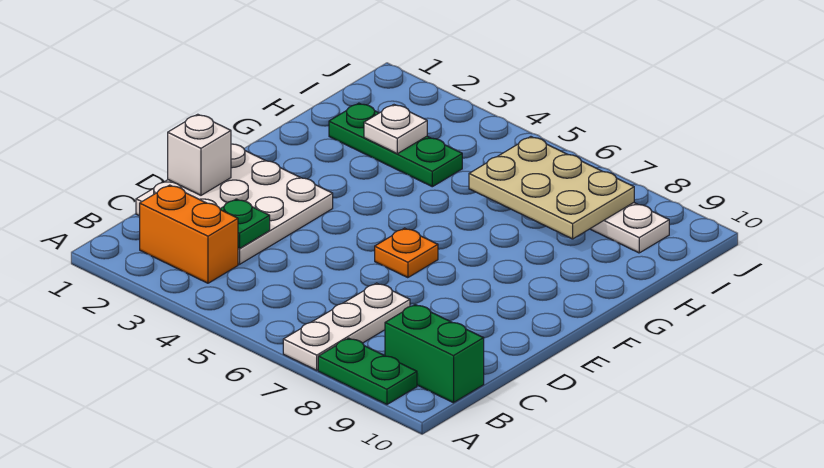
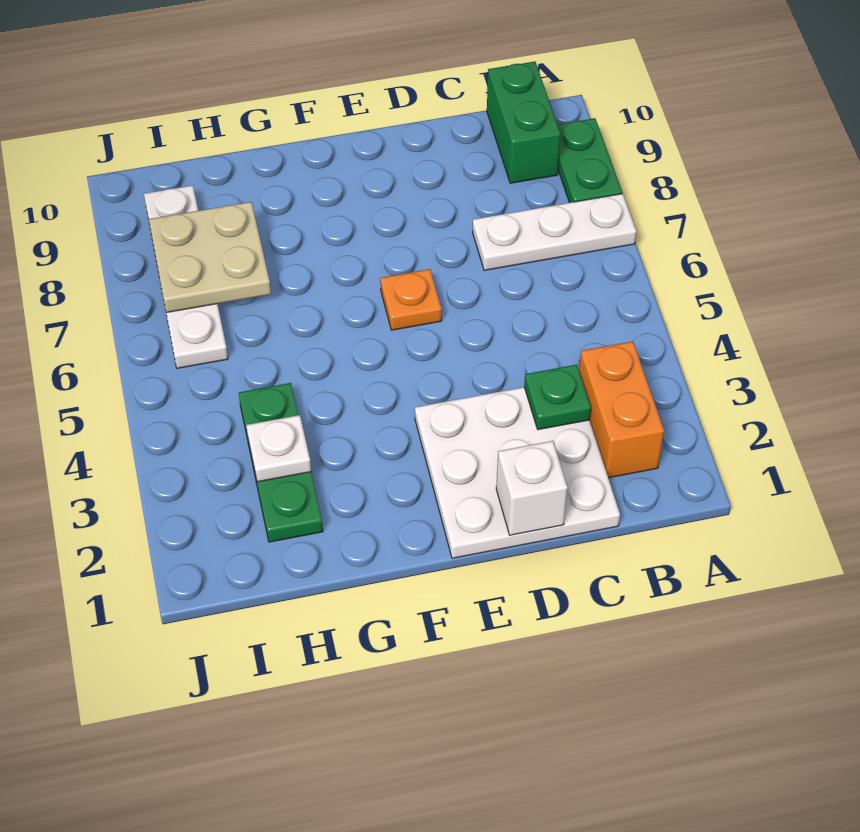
tan 2x3 plate [469,137,634,239] -> tan 2x2 plate [149,202,271,313]

